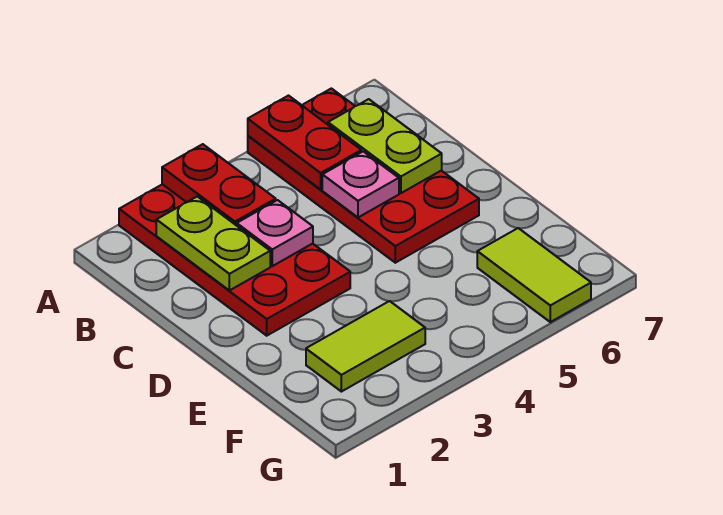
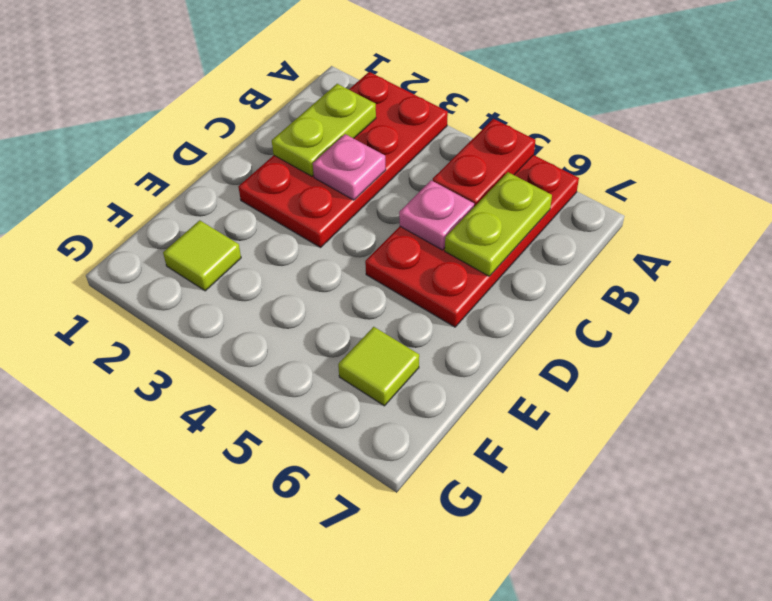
red 1x2 plate [162,144,276,226] -> none
lime 1x2 tile [306,301,425,392] -> lime 1x1 tile [163,220,241,291]
lime 1x2 tile [477,228,591,322] -> lime 1x1 tile [338,327,419,406]

